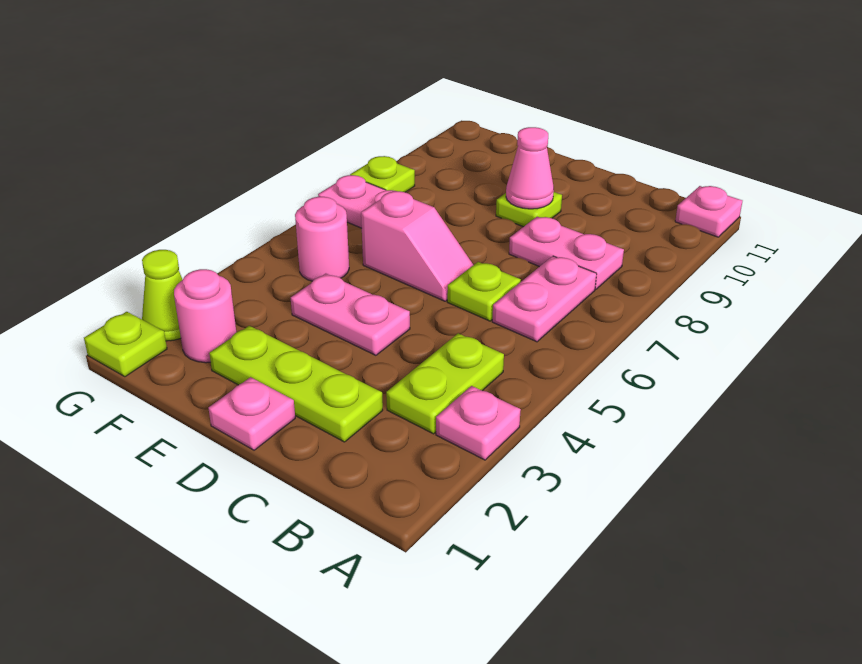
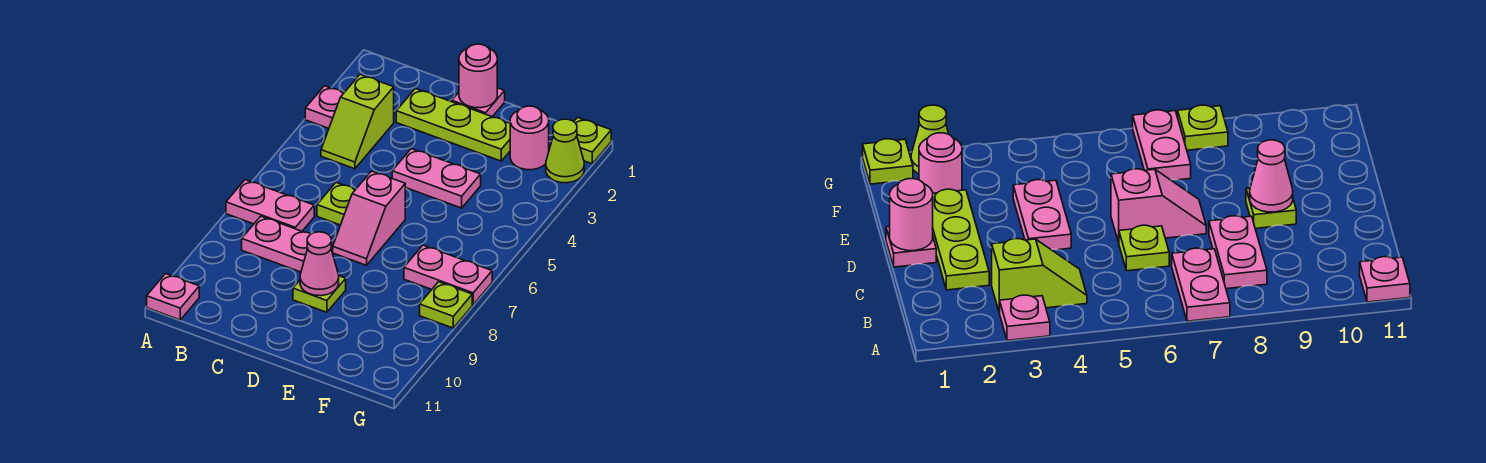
lime 1x2 plate [386,333,504,434] -> lime 1x2 slope [321,75,394,169]
pink 1x2 plate [492,256,597,342] -> pink 1x2 plate turned to [226,180,314,231]
pink 1x2 slope [361,191,473,301] -> pink 1x2 slope turned to [333,171,405,265]
pink 1x1 round brick [295,197,349,281] -> pink 1x1 round brick moved to [459,44,497,108]

